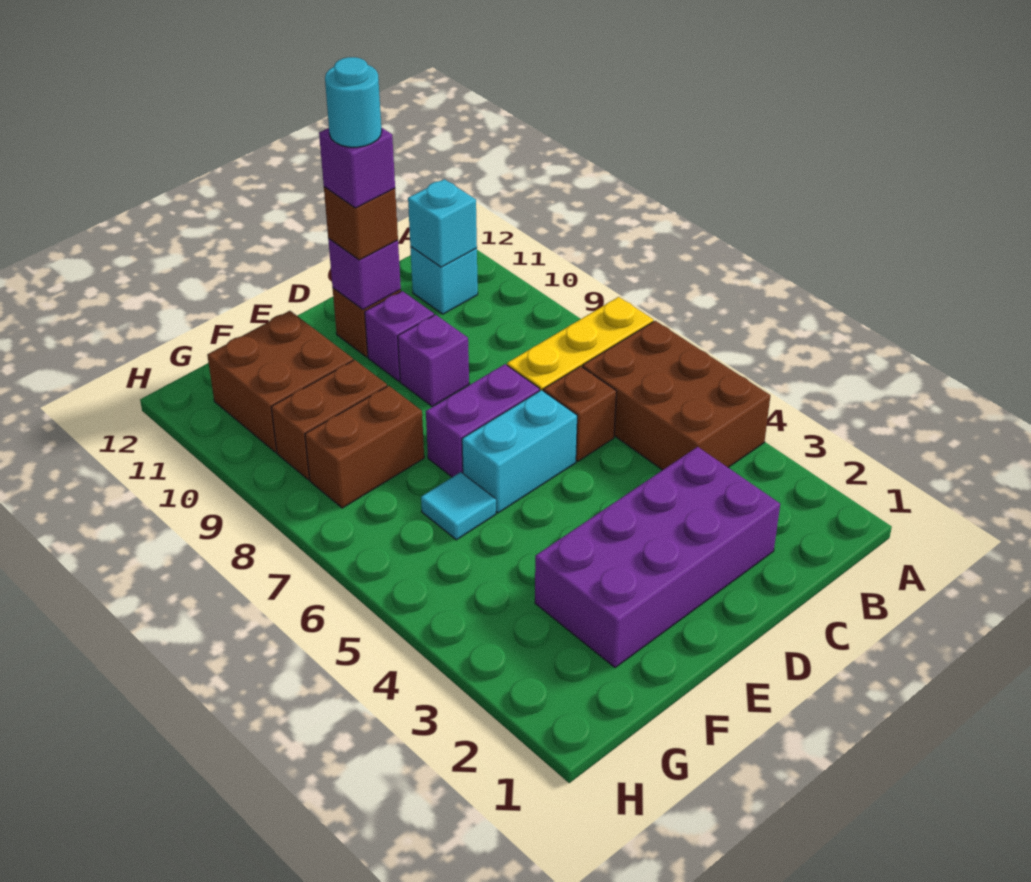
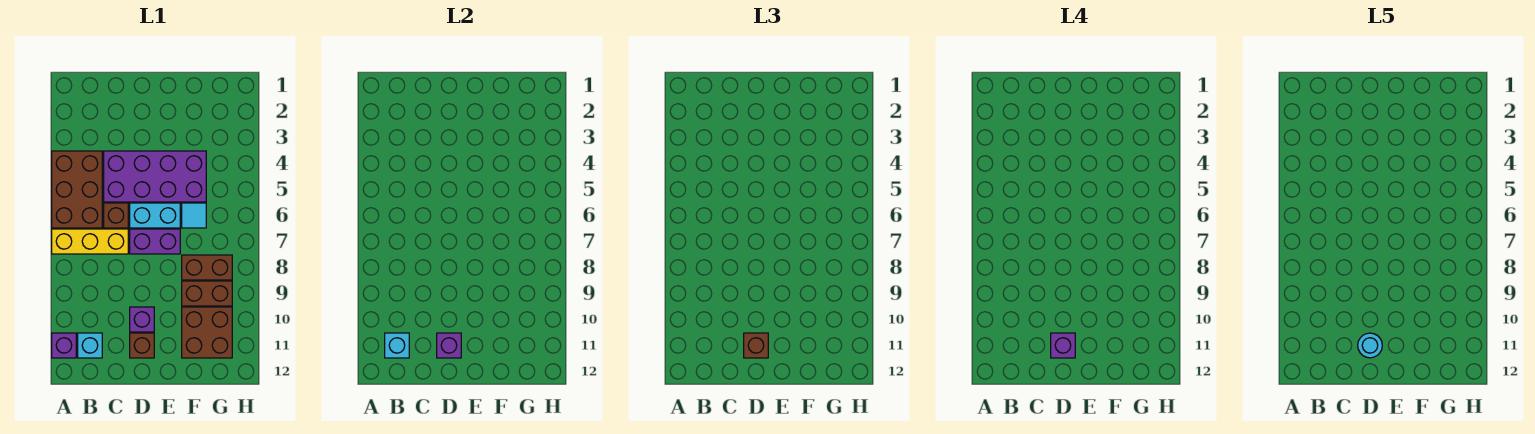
purple 2x4 brick [535,447,780,668] -> purple 2x4 brick moved to [104,151,206,202]
purple 1x1 brick [398,315,469,406] -> purple 1x1 brick moved to [52,333,76,358]

